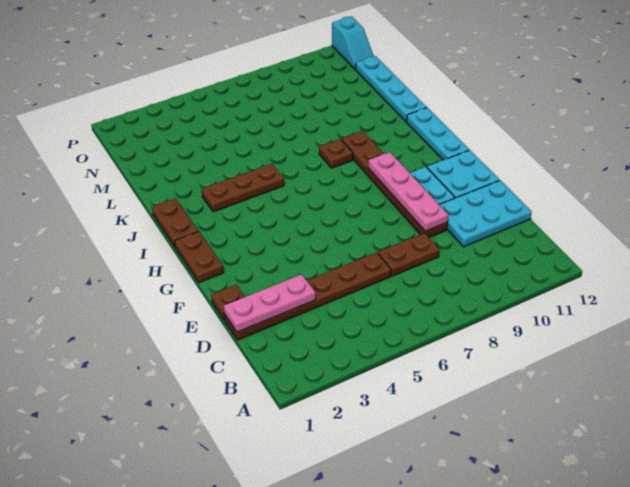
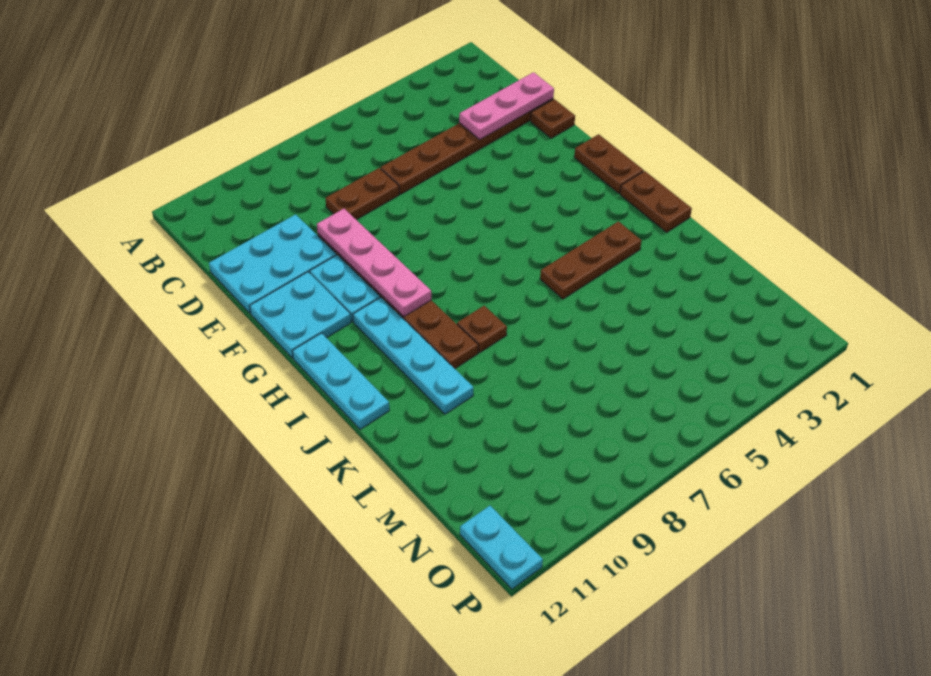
cyan 1x4 plate [356,56,427,122] -> cyan 1x4 plate moved to [353,297,473,414]
cyan 1x2 slope [332,16,374,69] -> cyan 1x2 plate [460,506,543,589]

